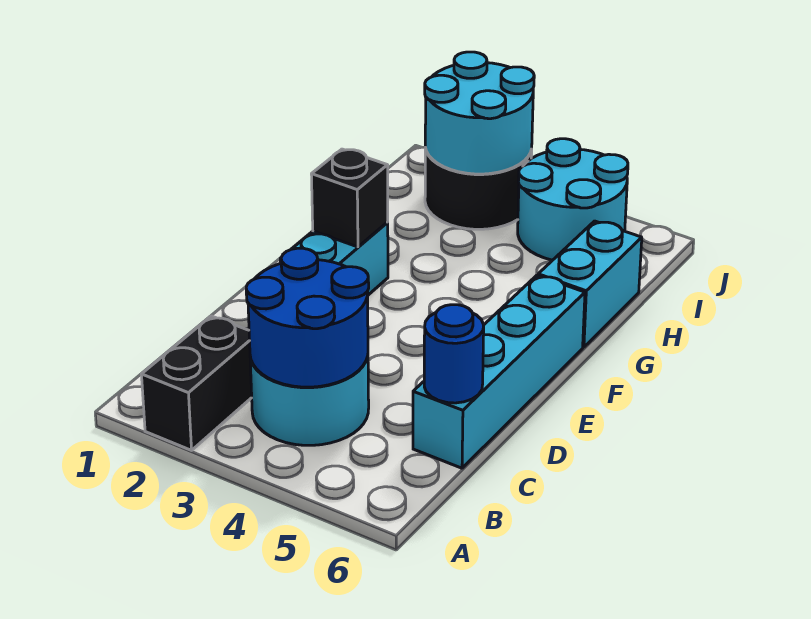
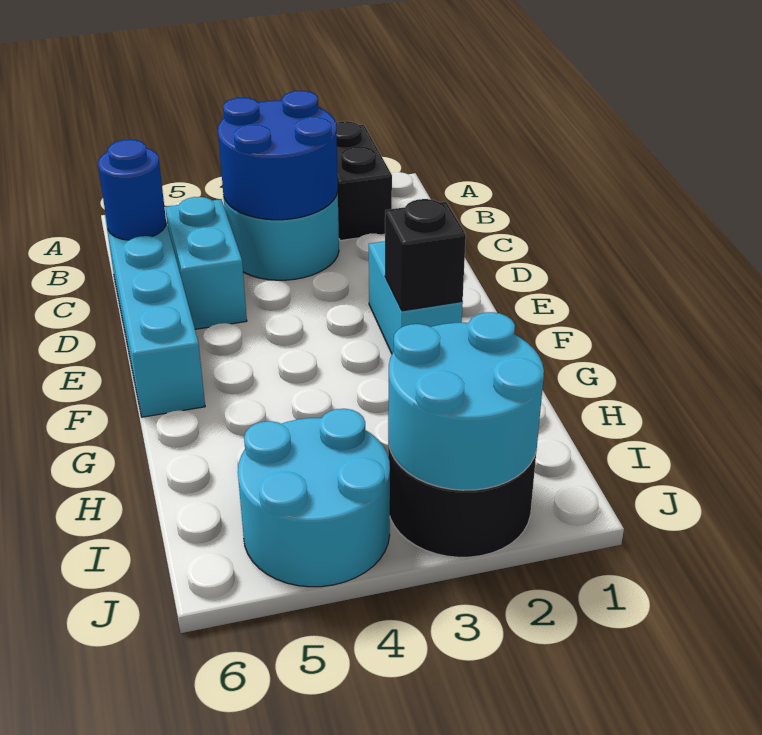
cyan 1x2 brick [538,221,642,347] -> cyan 1x2 brick moved to [165,197,247,329]

